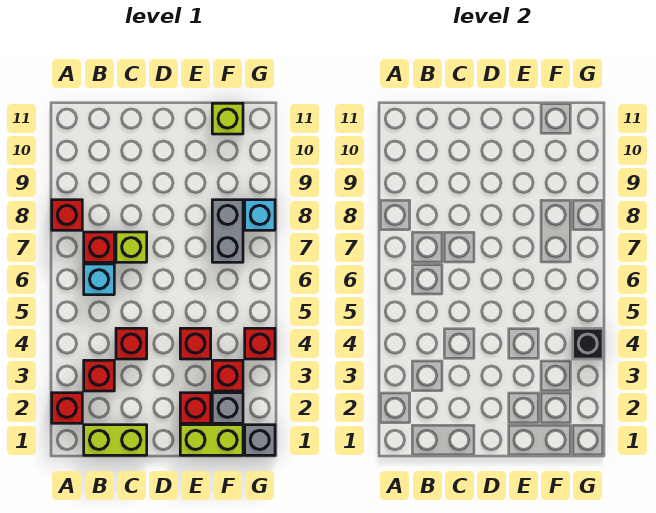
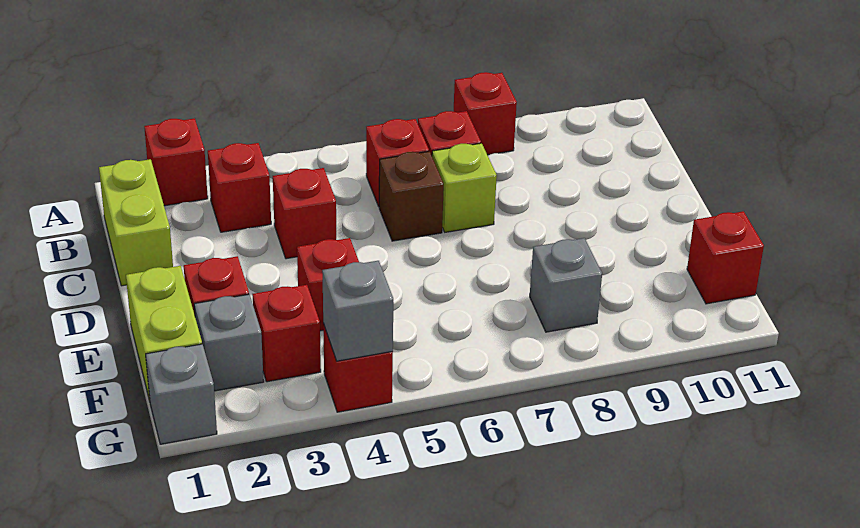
cyan 1x1 brick [84,264,114,295] -> red 1x1 brick [366,119,429,206]
none -> brown 1x1 brick [379,151,444,241]
grey 1x2 brick [212,200,243,262] -> grey 1x1 brick [530,238,602,332]
lime 1x1 brick [212,103,243,134] -> red 1x1 brick [687,211,764,304]
black 1x1 brick [573,328,603,359] -> grey 1x1 brick [322,261,393,361]
cyan 1x1 brick [245,200,275,230] -> none

